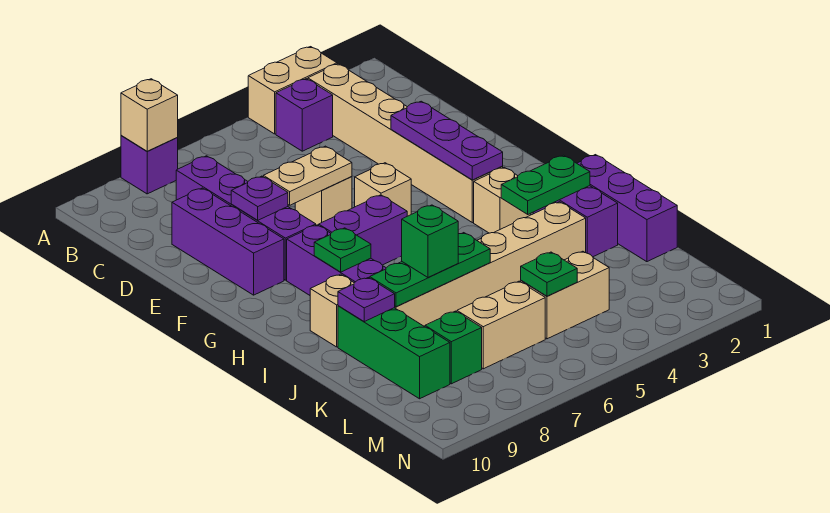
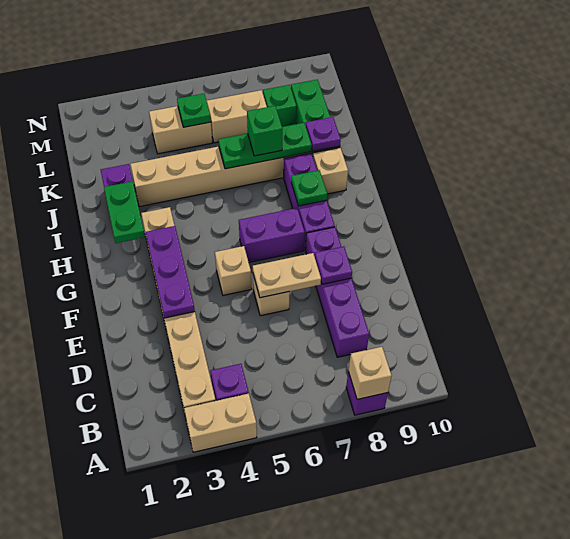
purple 1x3 brick [172,188,284,295] -> none
purple 1x3 brick [577,155,677,262] -> none
green 1x2 plate [501,155,590,214] -> green 1x2 plate turned to [104,181,145,243]

